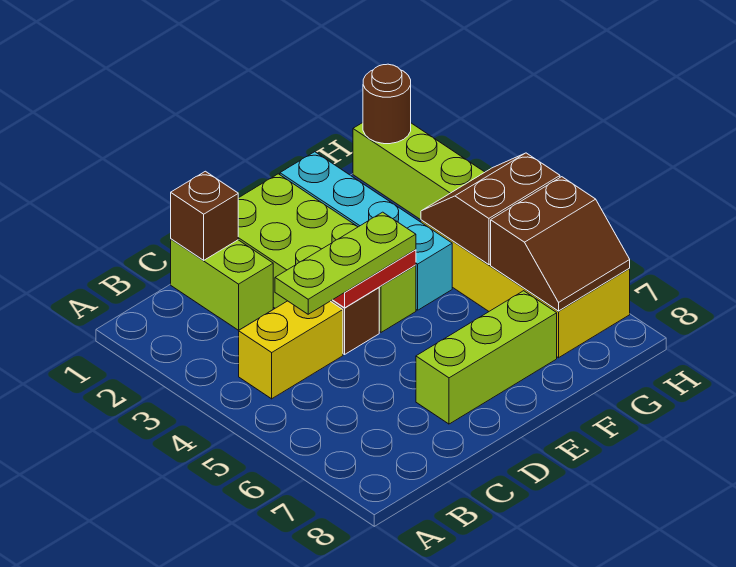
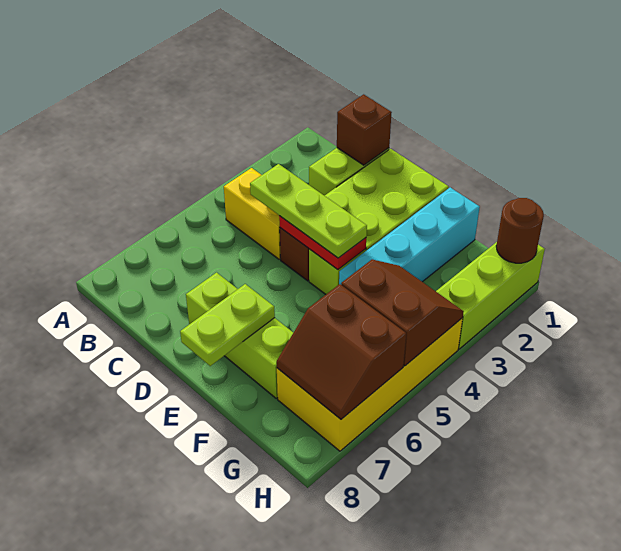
none -> lime 1x2 plate [180,284,275,366]

